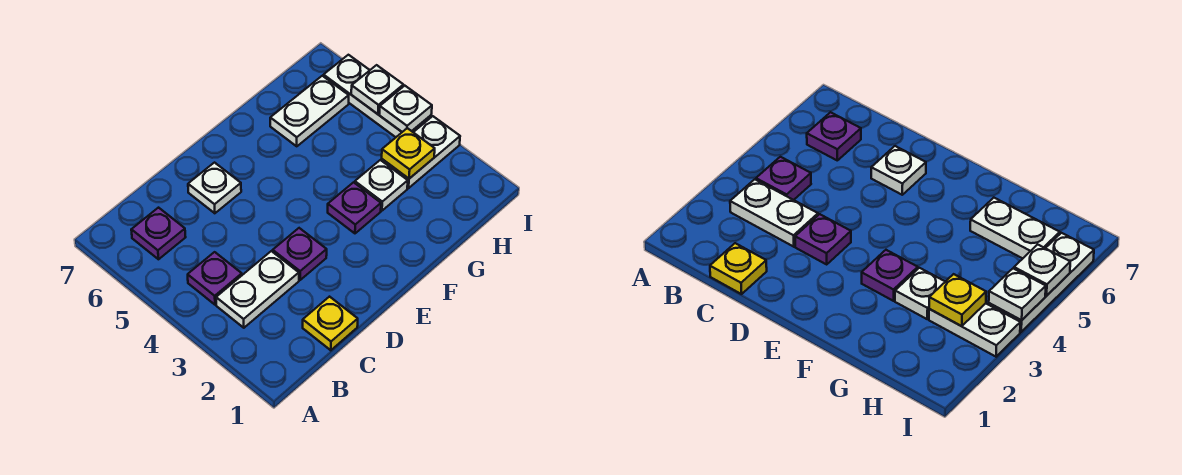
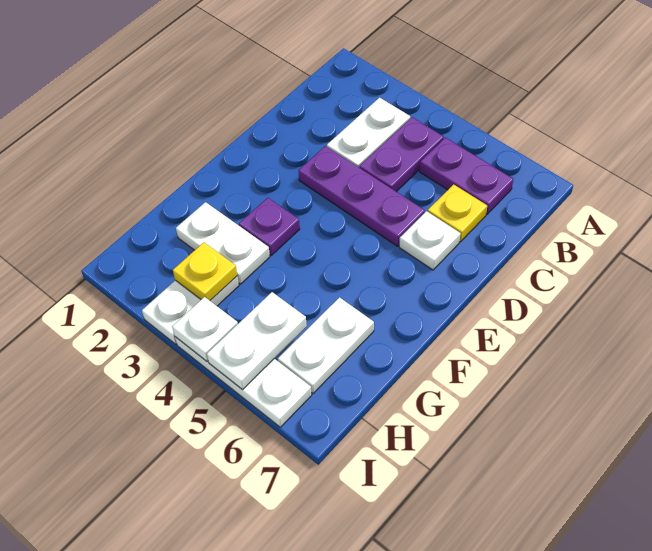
purple 1x1 plate [188,252,242,305] -> purple 1x2 plate [359,117,444,192]
purple 1x1 plate [131,208,186,259] -> purple 1x2 plate [420,138,513,214]
yellow 1x1 plate [303,297,358,350] -> yellow 1x1 plate moved to [428,184,487,242]
purple 1x1 plate [273,228,327,280] -> purple 1x3 plate [298,146,425,246]
white 1x1 plate [355,160,408,211] -> white 1x2 plate [176,202,270,284]
white 1x1 plate [351,65,403,114] -> white 1x2 plate [207,292,307,390]

